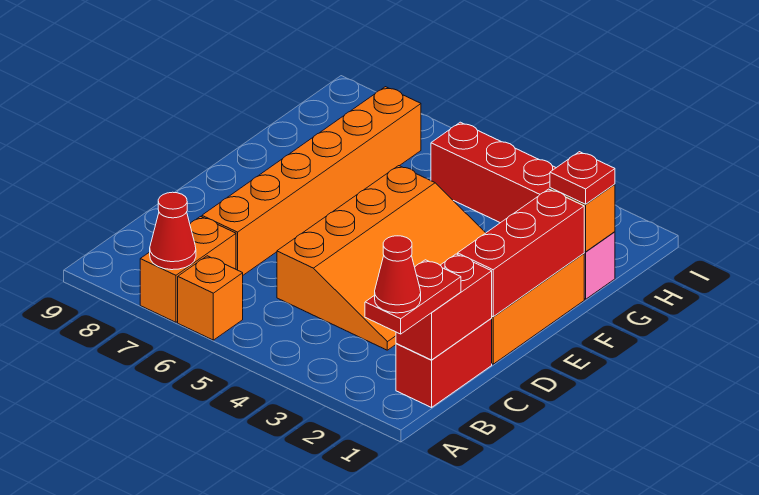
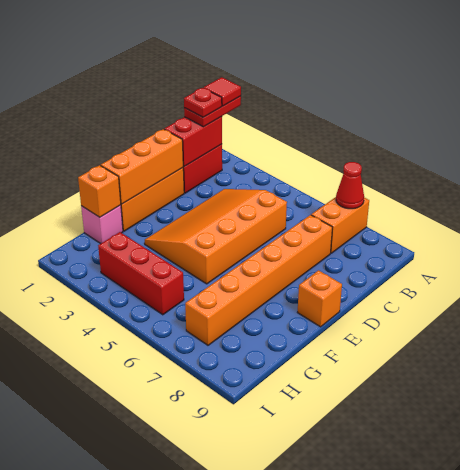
red 1x1 cone [375,236,421,313] -> red 1x1 tile [204,77,241,106]
orange 1x1 brick [178,256,243,340] -> orange 1x1 brick moved to [297,270,342,327]
red 1x3 brick [458,189,584,317] -> orange 1x3 brick [101,129,183,204]
red 1x1 plate [550,152,615,204] -> red 1x1 plate moved to [184,88,222,117]

